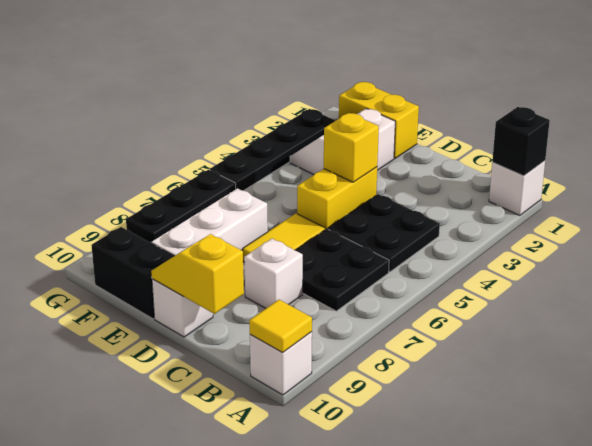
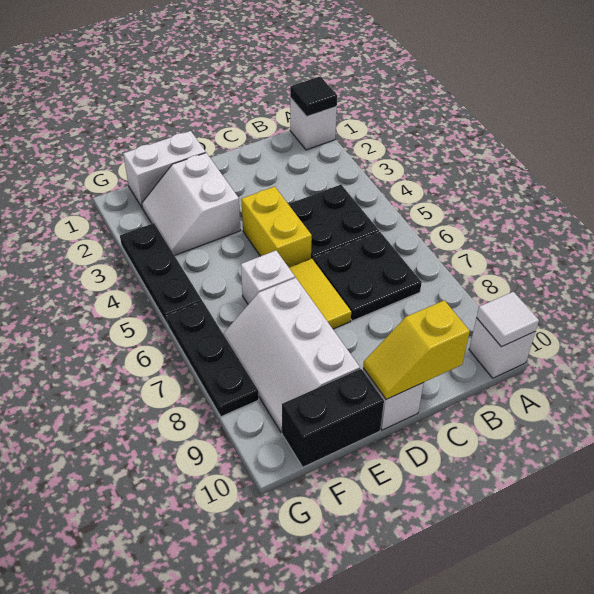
black 1x1 brick [492,107,550,176] -> black 1x1 tile [290,76,337,117]
yellow 1x1 tile [249,300,312,352] -> white 1x1 tile [476,292,539,347]
white 1x1 brick [244,239,303,309] -> white 1x1 brick moved to [241,251,295,304]
yellow 1x1 brick [324,113,379,182] -> none
yellow 1x2 brick [339,82,419,158] -> white 1x2 brick [123,131,206,207]
black 1x4 plate [210,109,336,191] -> black 1x3 plate [120,223,202,324]

